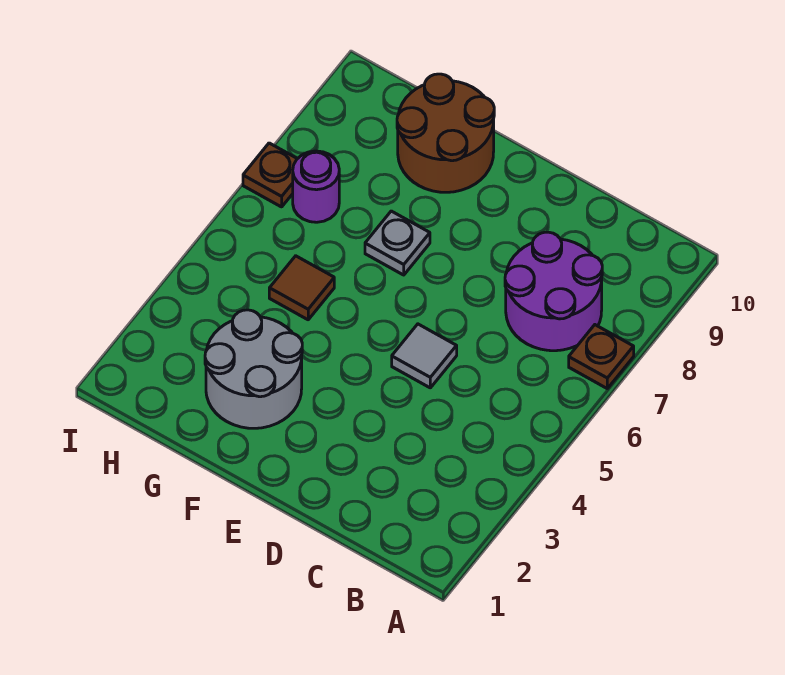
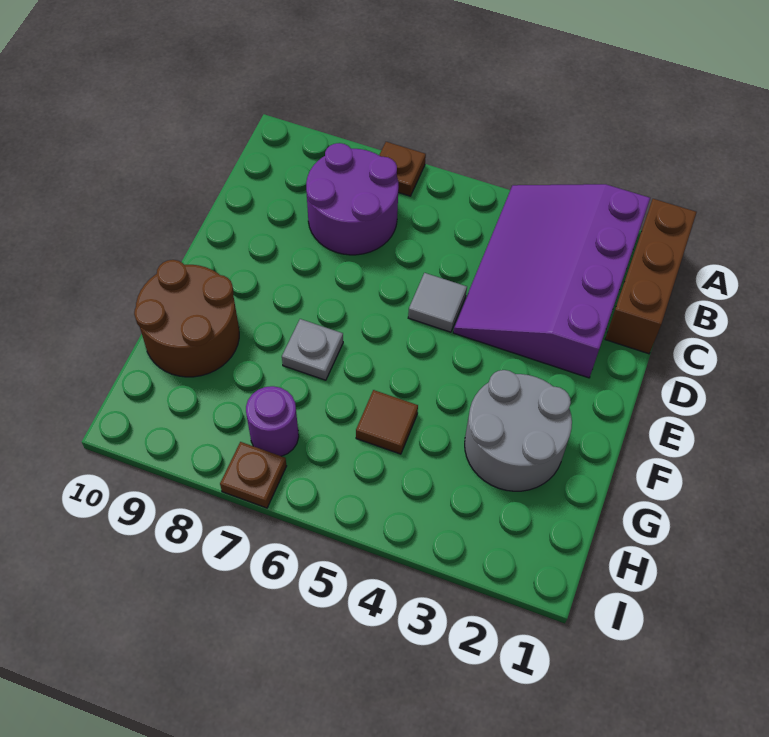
none -> brown 1x3 brick [605,199,697,354]
none -> purple 3x4 slope [453,184,650,378]

